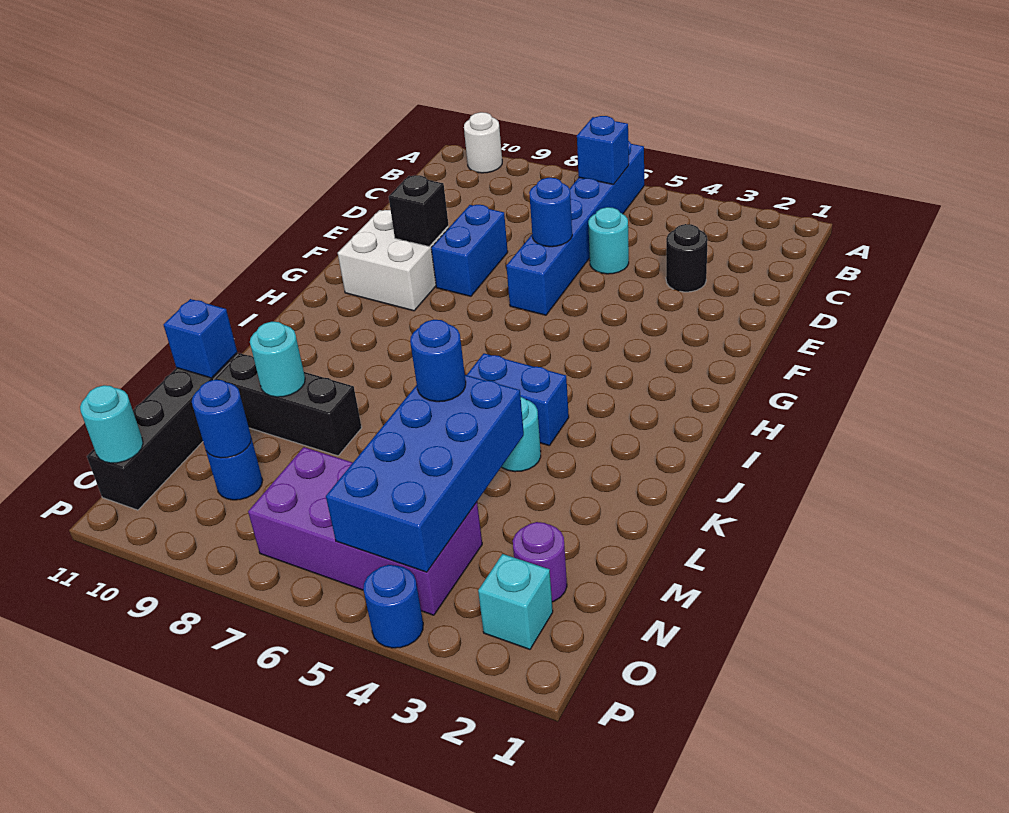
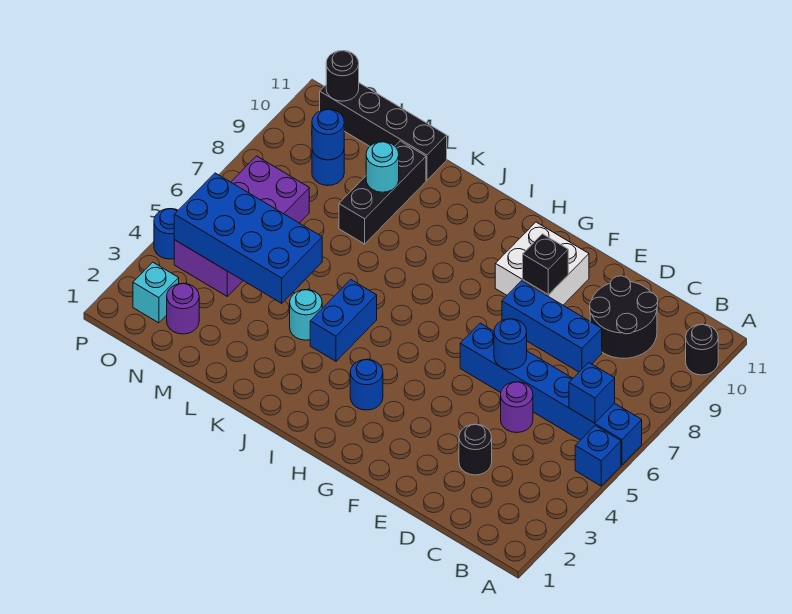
white 1x1 round brick [464,112,502,173] -> black 1x1 round brick [686,324,718,375]
none -> black 2x2 round brick [590,276,658,358]
cyan 1x1 round brick [588,207,629,274] -> purple 1x1 round brick [501,382,533,433]
blue 1x2 brick [431,205,508,296] -> blue 1x3 brick [502,281,602,372]
blue 1x1 round brick [410,320,466,402] -> blue 1x1 round brick moved to [350,360,383,410]
blue 1x1 brick [164,299,237,378] -> blue 1x1 brick moved to [575,426,621,486]
cyan 1x1 round brick [80,385,143,463] -> black 1x1 round brick [326,51,359,101]

